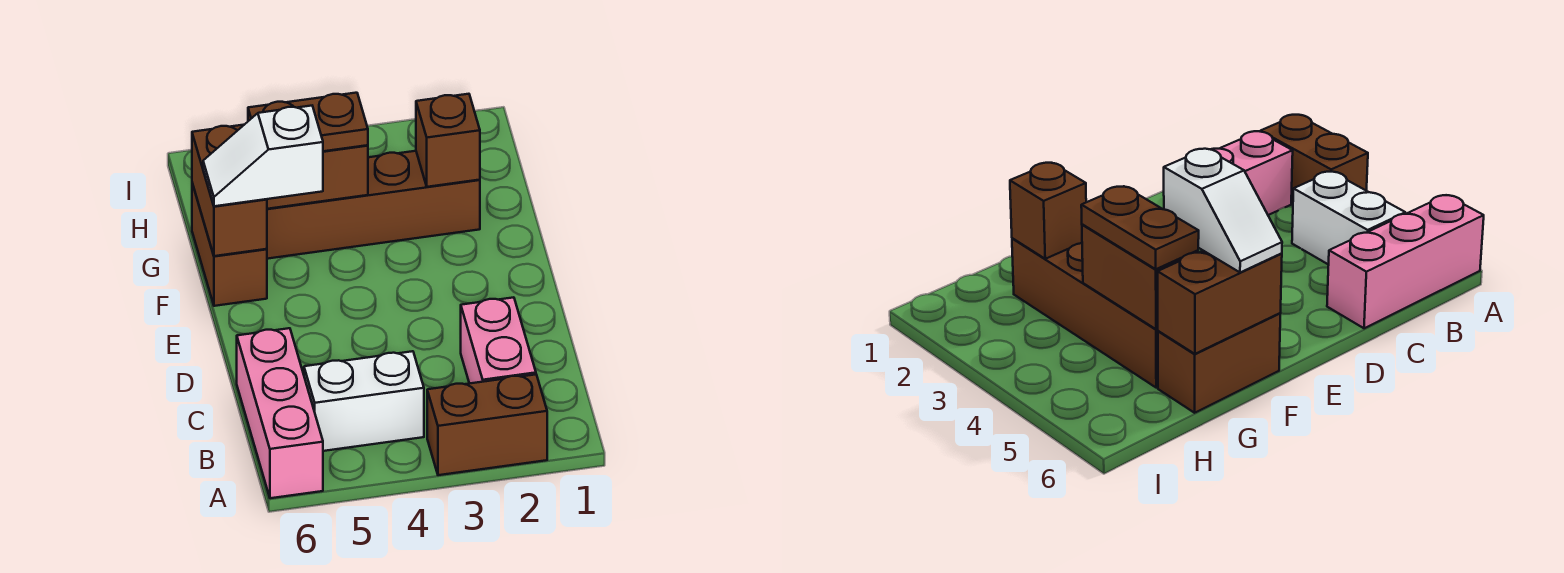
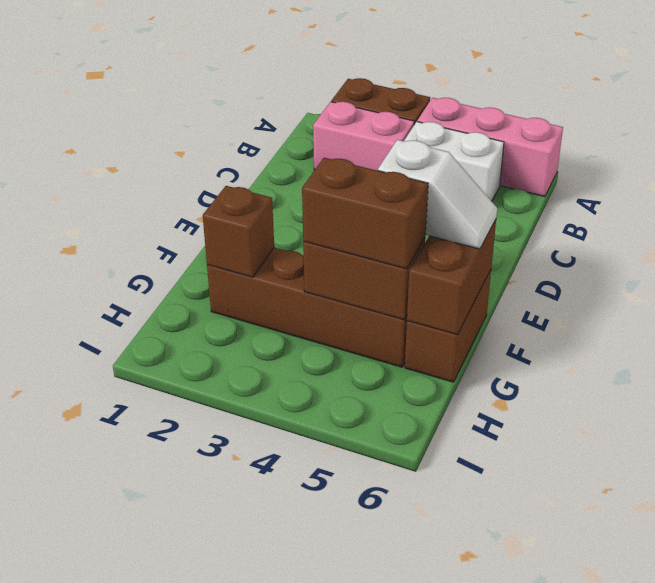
pink 1x3 brick [237,328,323,498] -> pink 1x3 brick turned to [417,98,563,197]
pink 1x2 brick [461,297,536,384] -> pink 1x2 brick turned to [313,102,414,171]
brown 1x2 plate [248,93,368,151] -> brown 1x2 brick [302,158,428,269]

